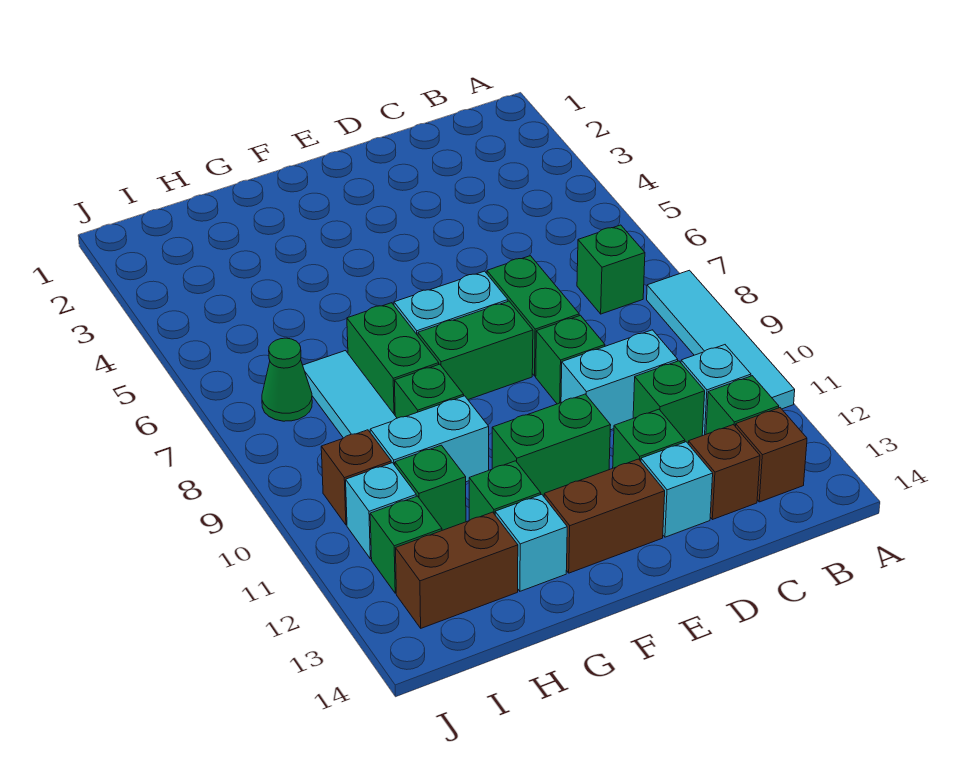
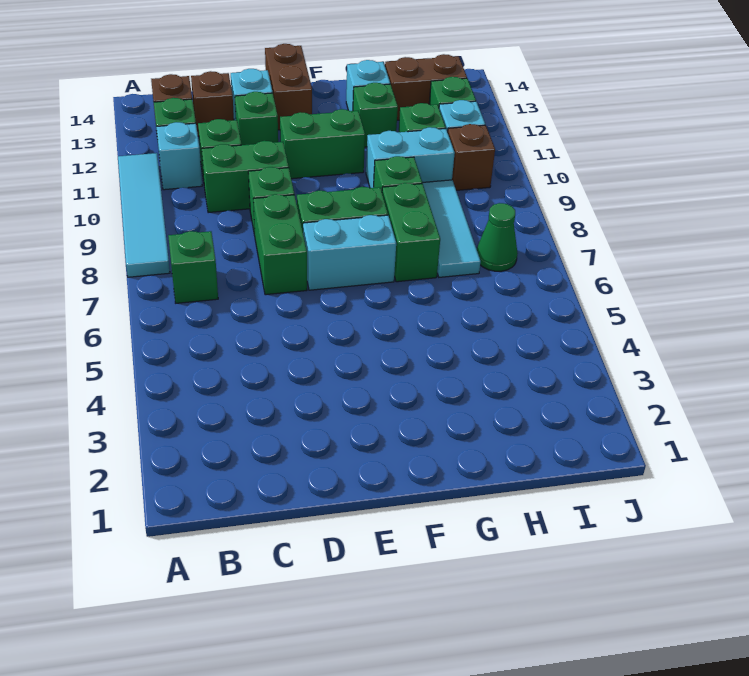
cyan 1x2 brick [561,330,678,430] -> green 1x2 brick [202,141,289,213]
brown 1x2 brick [544,459,665,573] -> brown 1x2 brick turned to [265,44,312,130]

